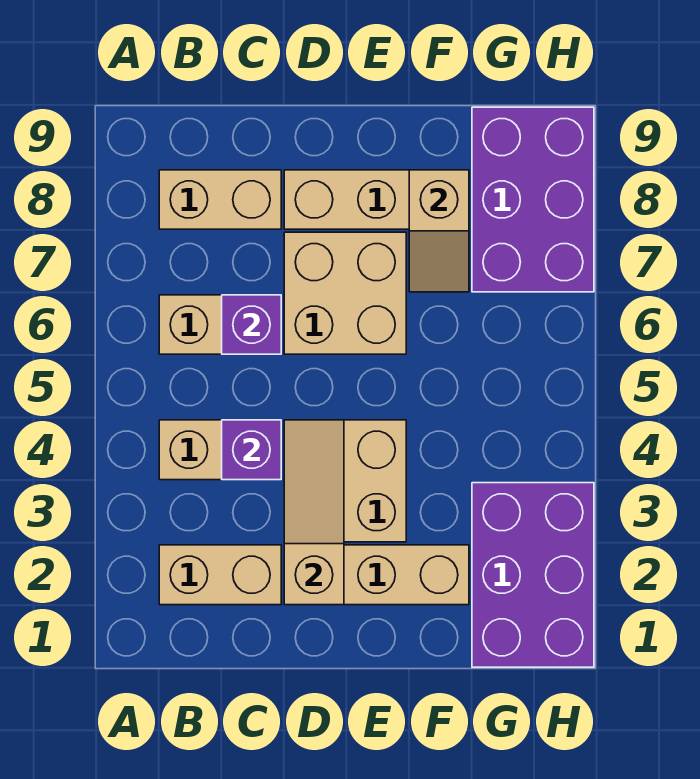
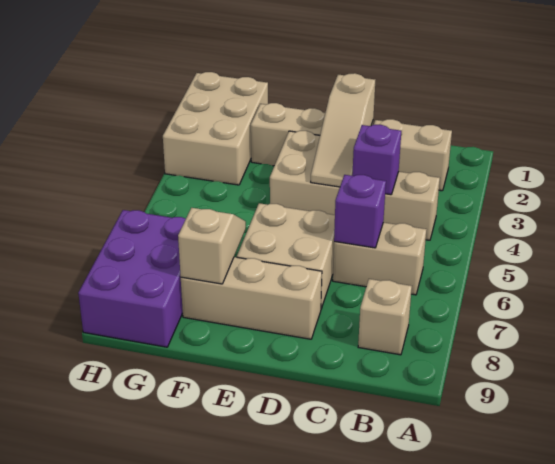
tan 1x2 brick [159,170,281,229] -> tan 1x1 brick [358,279,412,355]
purple 2x3 brick [472,483,594,667] -> tan 2x3 brick [163,72,268,185]

